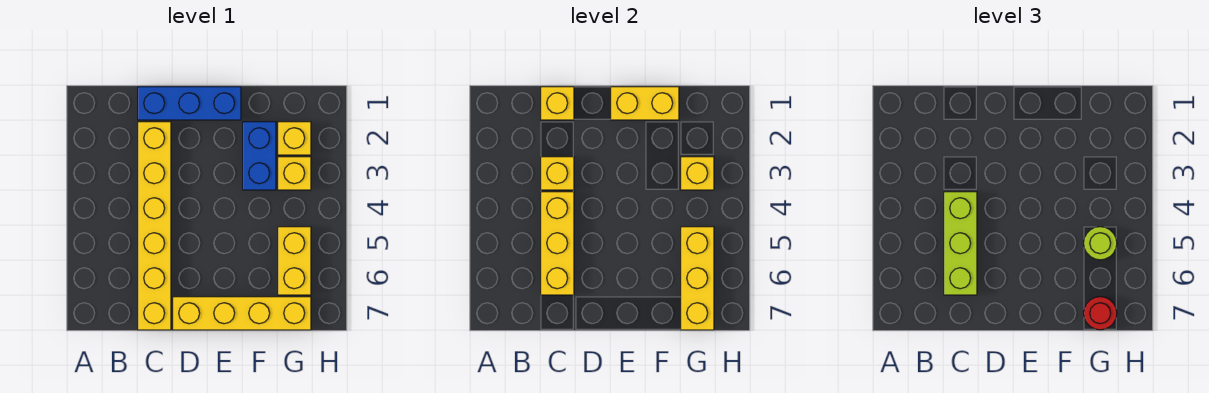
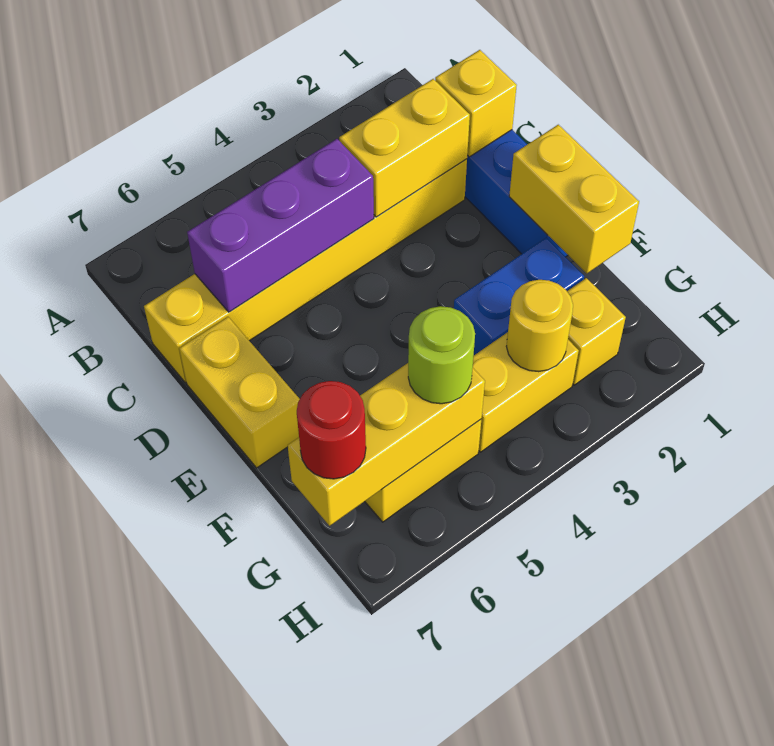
yellow 1x1 brick [541,157,574,190] -> yellow 1x2 brick [339,79,470,217]
yellow 1x3 brick [541,192,574,295] -> purple 1x3 brick [187,139,374,312]
lime 1x3 brick [944,192,977,295] -> none
yellow 1x4 brick [173,297,311,330] -> yellow 1x2 brick [179,317,300,468]
yellow 1x1 brick [278,157,311,190] -> yellow 1x2 brick [473,332,579,452]
yellow 1x1 brick [681,157,714,190] -> yellow 1x1 round brick [506,280,573,372]

